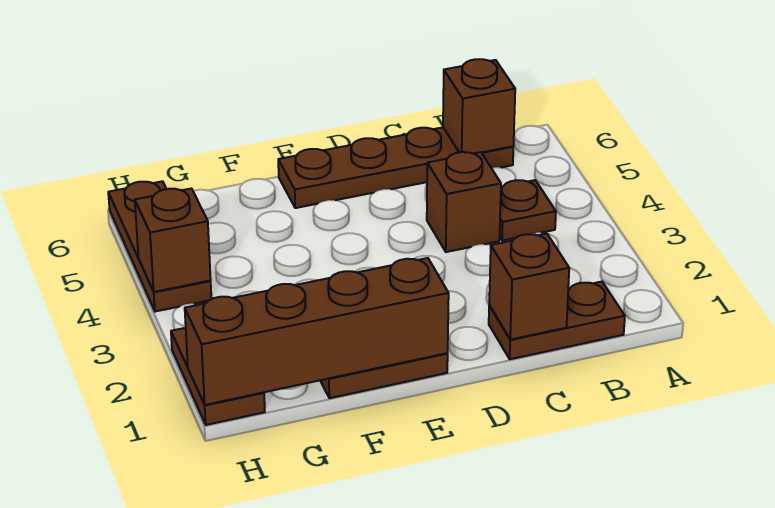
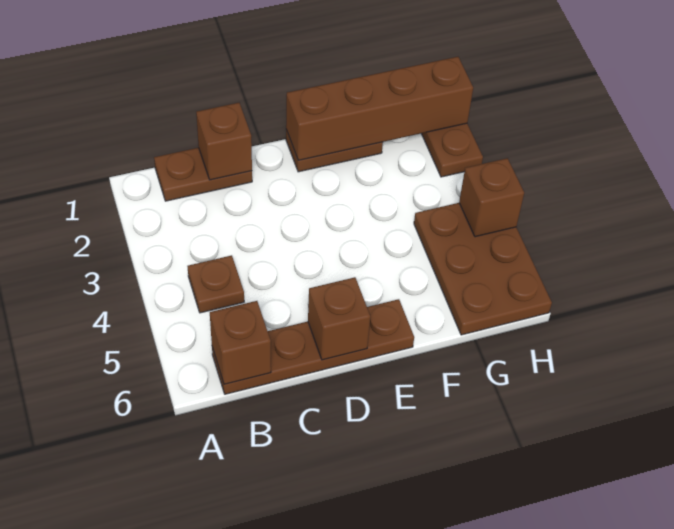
brown 1x1 brick [427,152,501,252] -> brown 1x1 brick moved to [308,277,370,360]
brown 1x3 plate [108,181,211,312] -> brown 2x3 plate [414,203,552,335]

